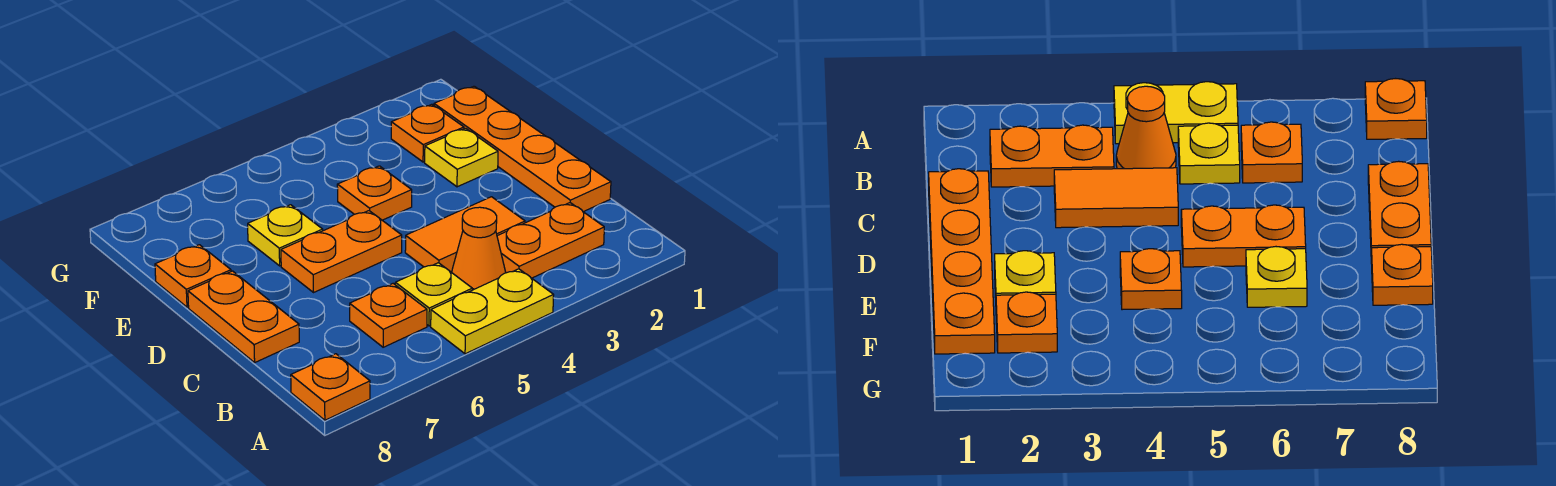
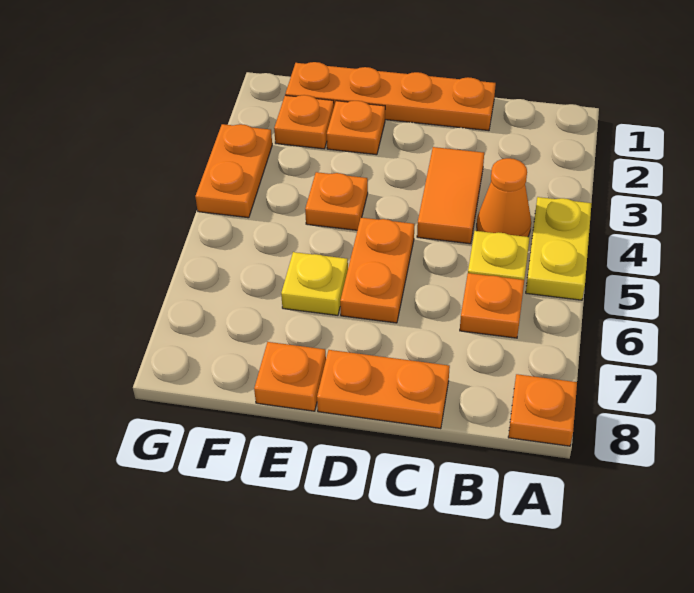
orange 1x2 plate [497,203,604,278] -> orange 1x2 plate moved to [195,124,272,218]
yellow 1x1 plate [425,128,498,187] -> orange 1x1 plate [327,101,385,155]

